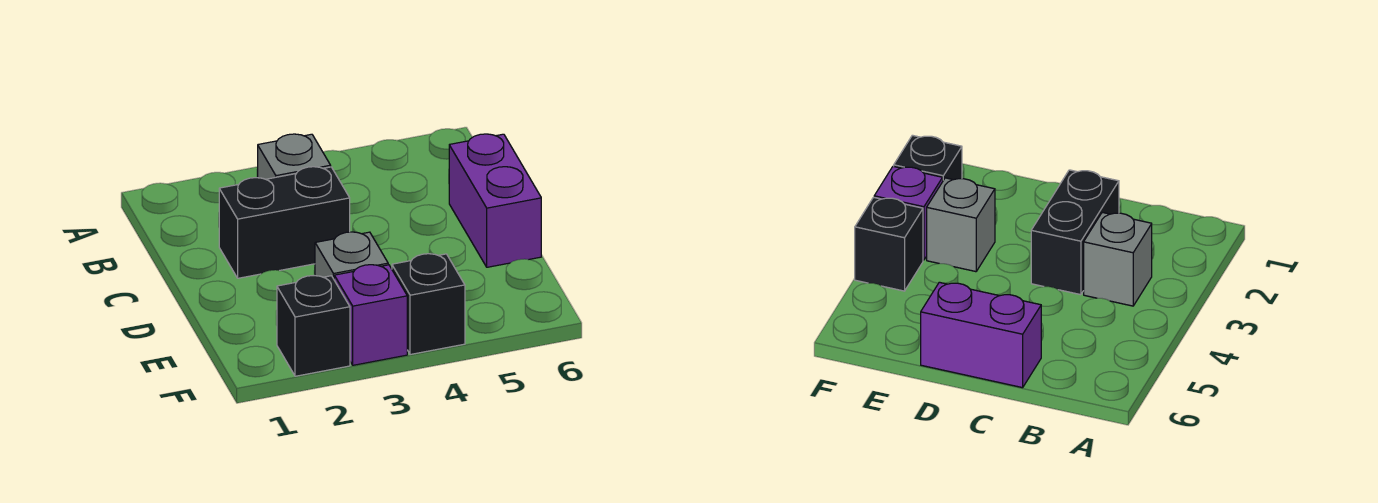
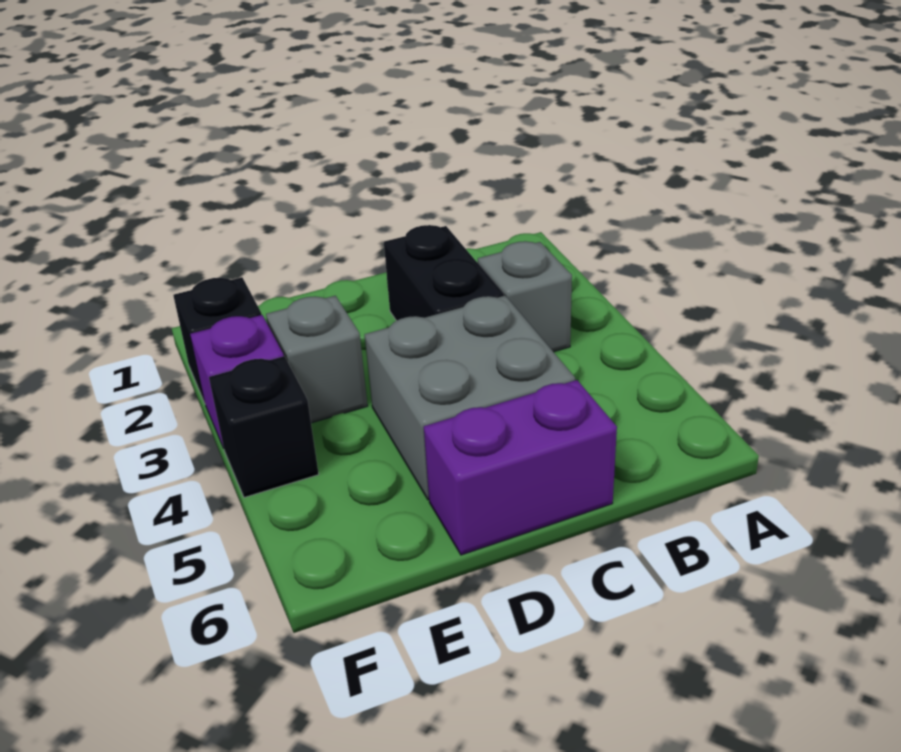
none -> grey 2x2 brick [365,296,575,500]

